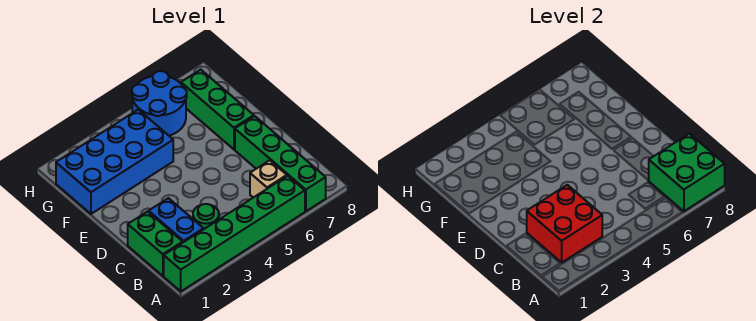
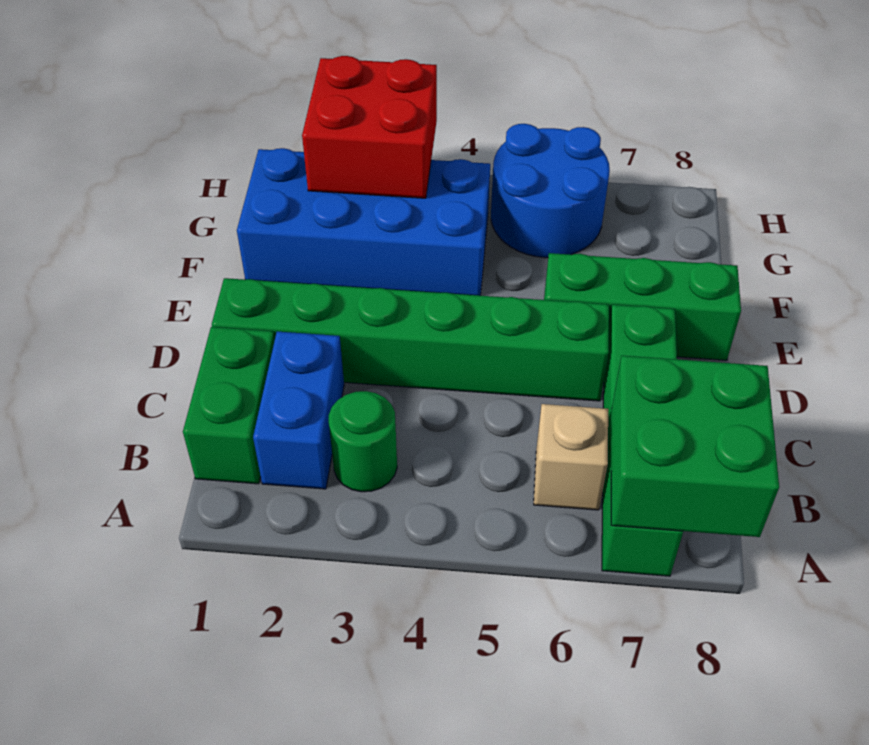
green 1x6 brick [164,176,305,291] -> green 1x6 brick moved to [212,278,609,401]
red 2x2 brick [527,185,602,262] -> red 2x2 brick moved to [302,56,437,198]
green 1x3 brick [181,70,254,149] -> green 1x3 brick turned to [544,253,741,360]

